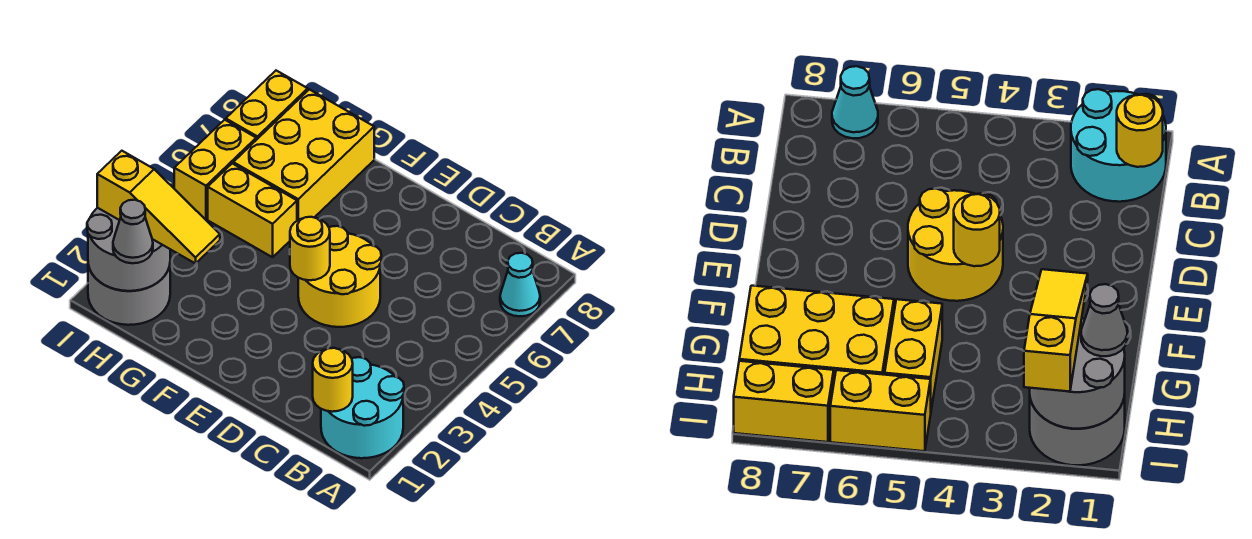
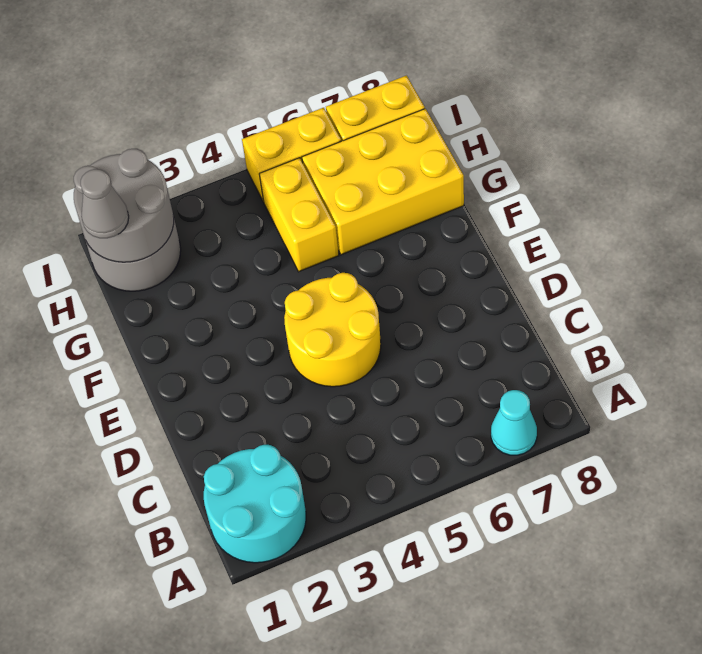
yellow 1x1 round brick [313,348,353,412] -> none
yellow 1x1 round brick [290,217,330,280] -> none
yellow 1x3 slope [97,151,220,264] -> none

